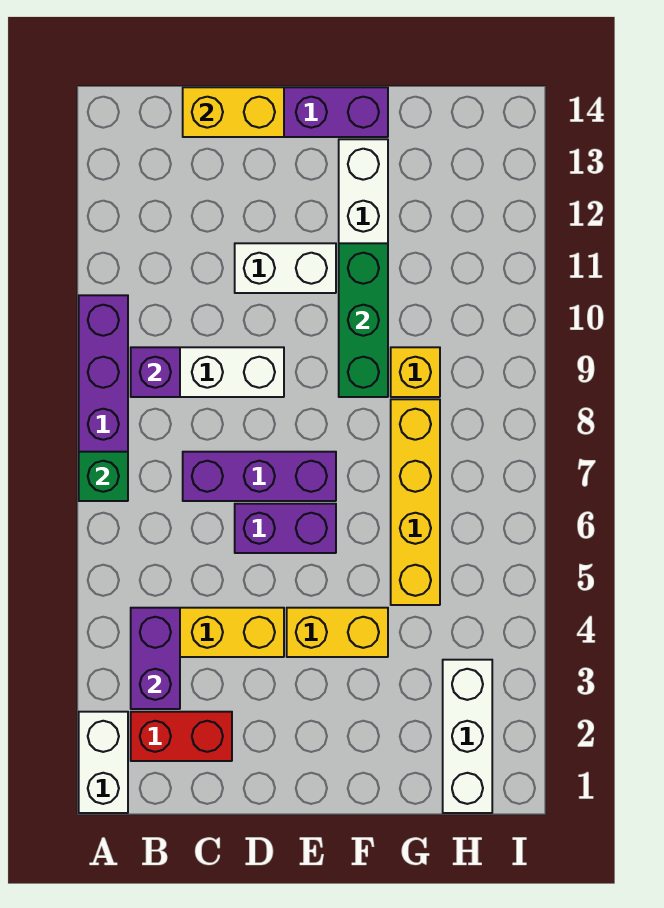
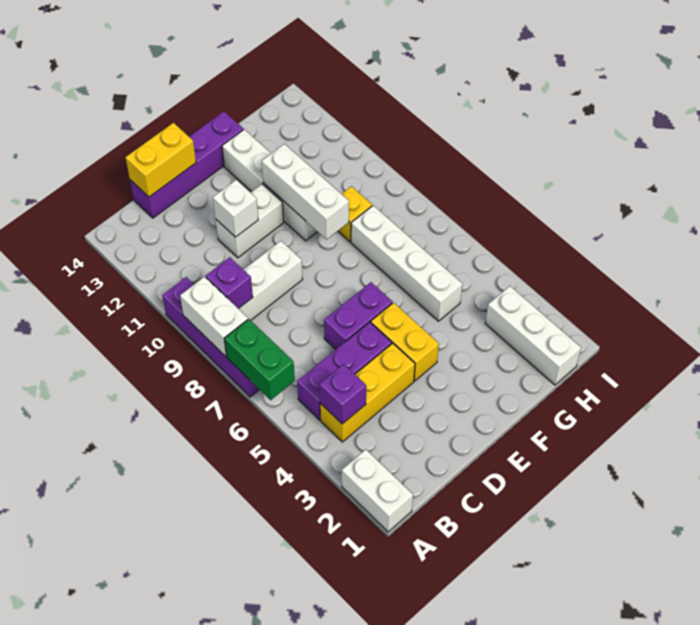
green 1x1 brick [79,452,128,501] -> green 1x2 brick [224,319,295,400]
none -> white 1x2 brick [180,277,248,356]
red 1x2 brick [131,712,232,761] -> none
purple 1x2 brick [131,608,180,709] -> purple 1x1 brick [319,364,366,424]
purple 1x3 brick [183,452,336,501] -> purple 1x3 brick moved to [297,322,392,420]
none -> white 1x1 brick [213,180,258,237]
yellow 1x2 brick [287,608,388,657] -> yellow 1x2 brick turned to [371,303,439,381]
green 1x3 brick [339,243,388,397] -> white 1x3 brick [262,144,349,239]
yellow 1x4 brick [391,399,440,605] -> white 1x4 brick [351,205,462,321]

